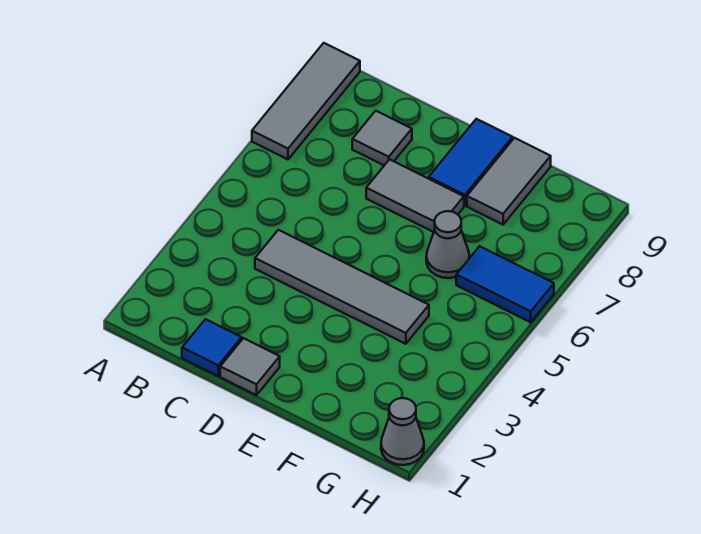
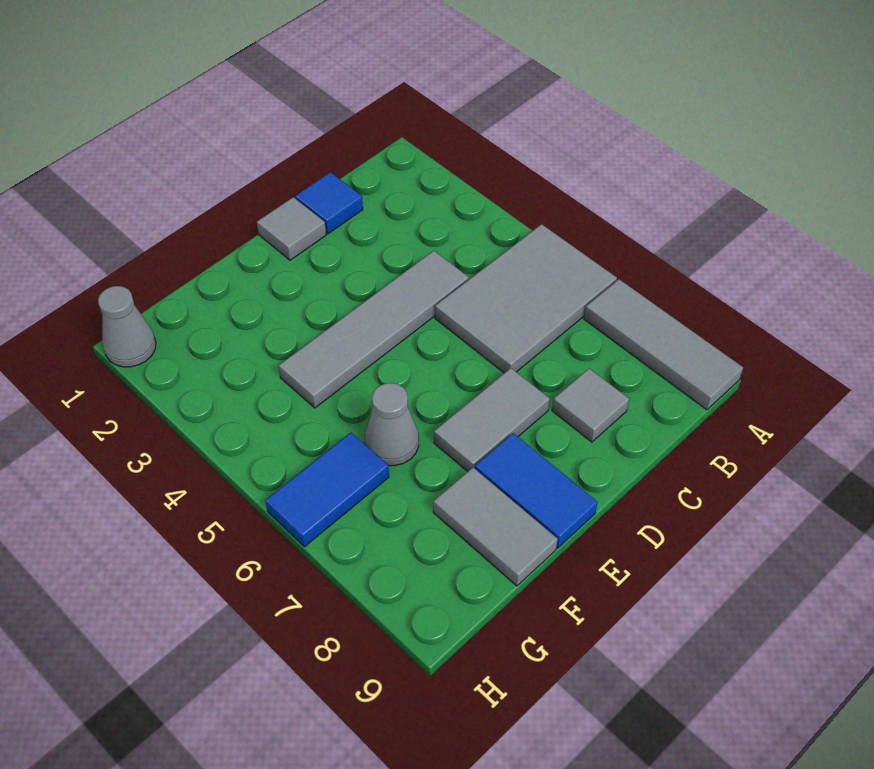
none -> grey 2x3 tile [435,224,617,373]

